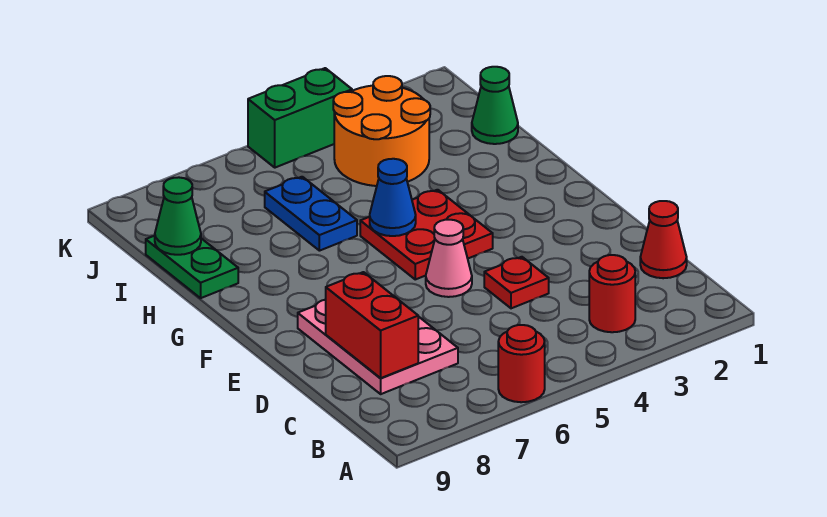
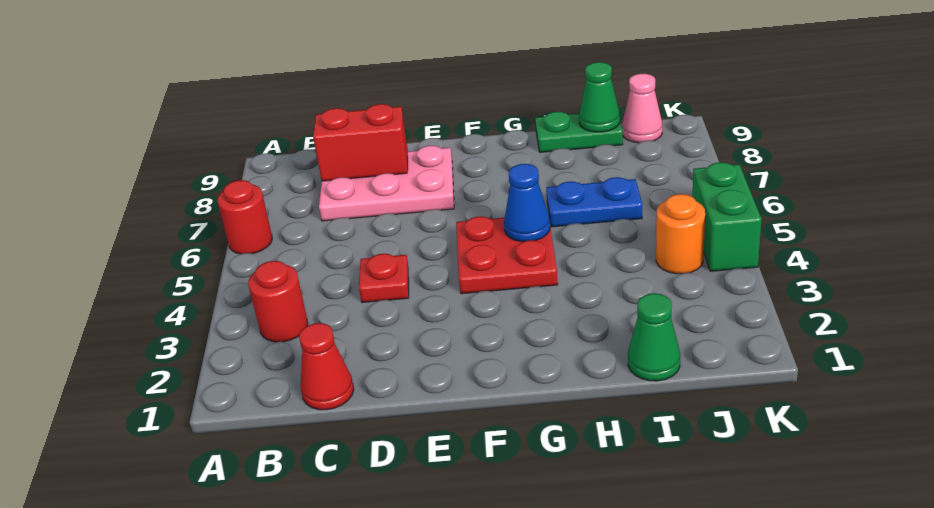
pink 1x1 cone [426,220,472,297] -> pink 1x1 cone moved to [622,74,662,143]
orange 2x2 round brick [333,76,430,186] -> orange 1x1 round brick [656,194,705,274]

